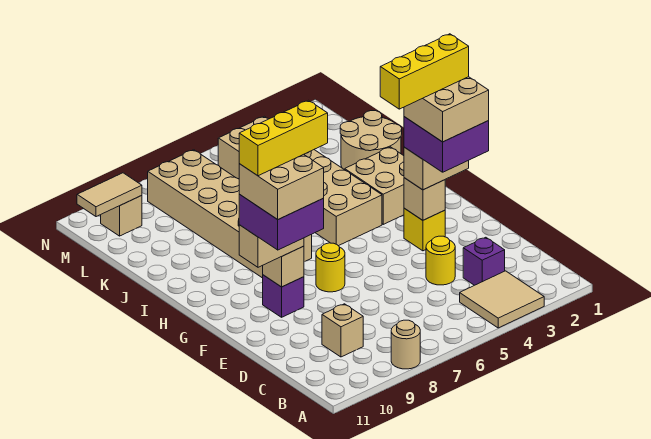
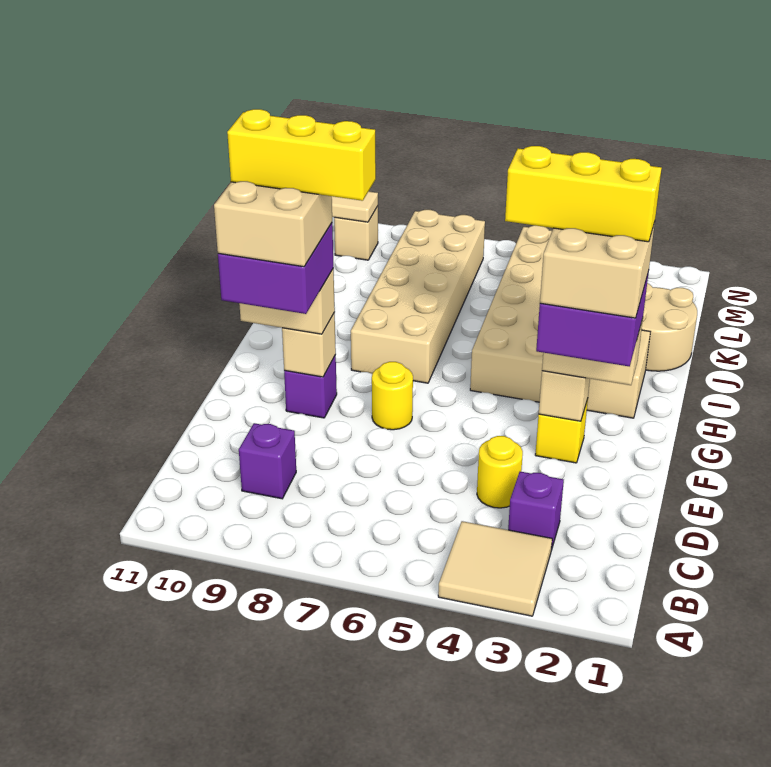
tan 1x1 round brick [391,320,420,369] -> none
tan 1x1 brick [322,304,363,357] -> purple 1x1 brick [239,423,296,499]

